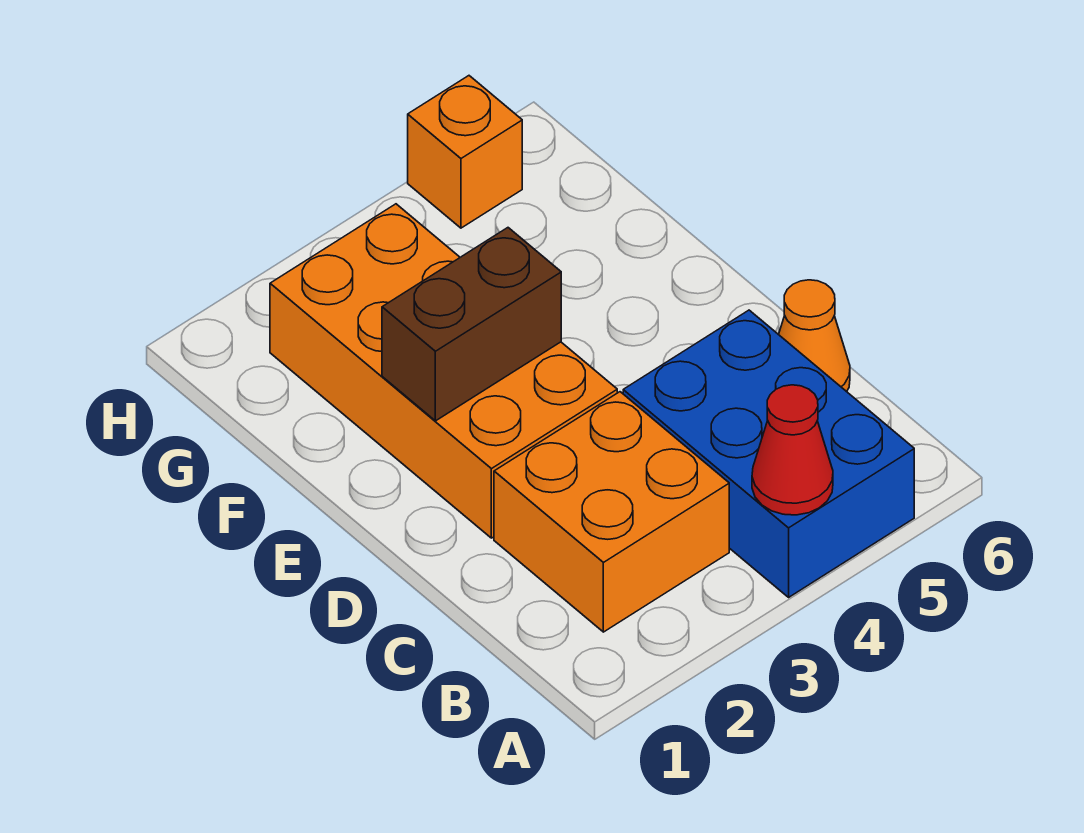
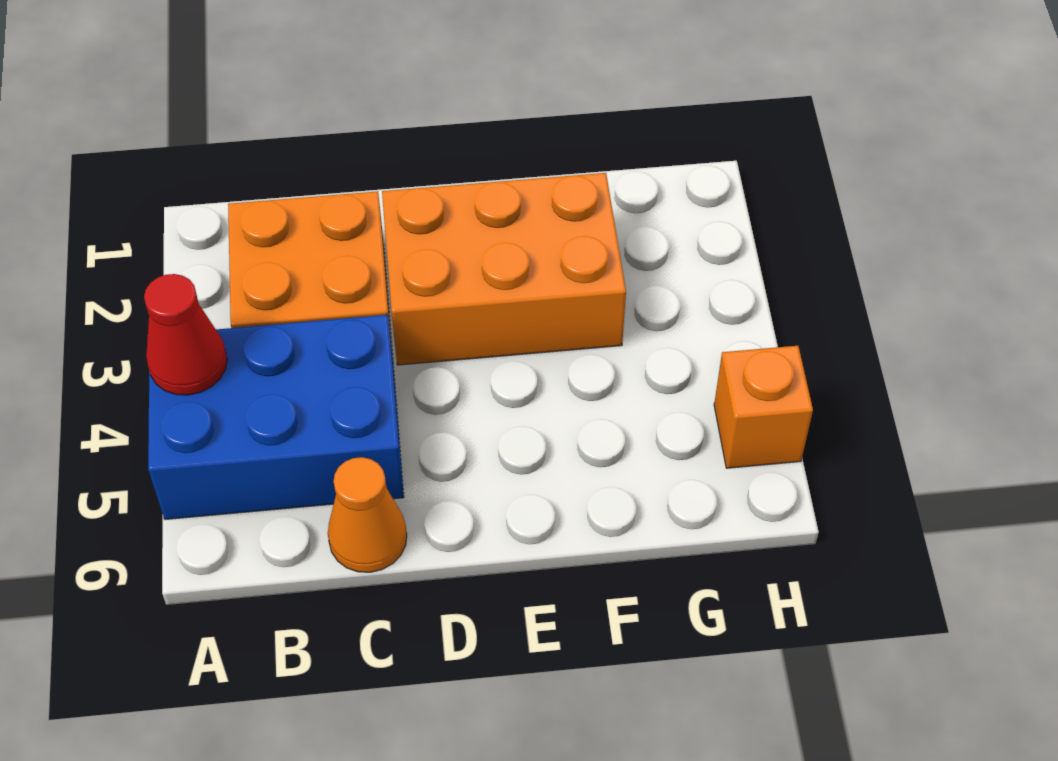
orange 2x4 brick [270,204,617,538] -> orange 2x3 brick [382,173,626,365]
brown 1x2 brick [382,228,561,421] -> none

